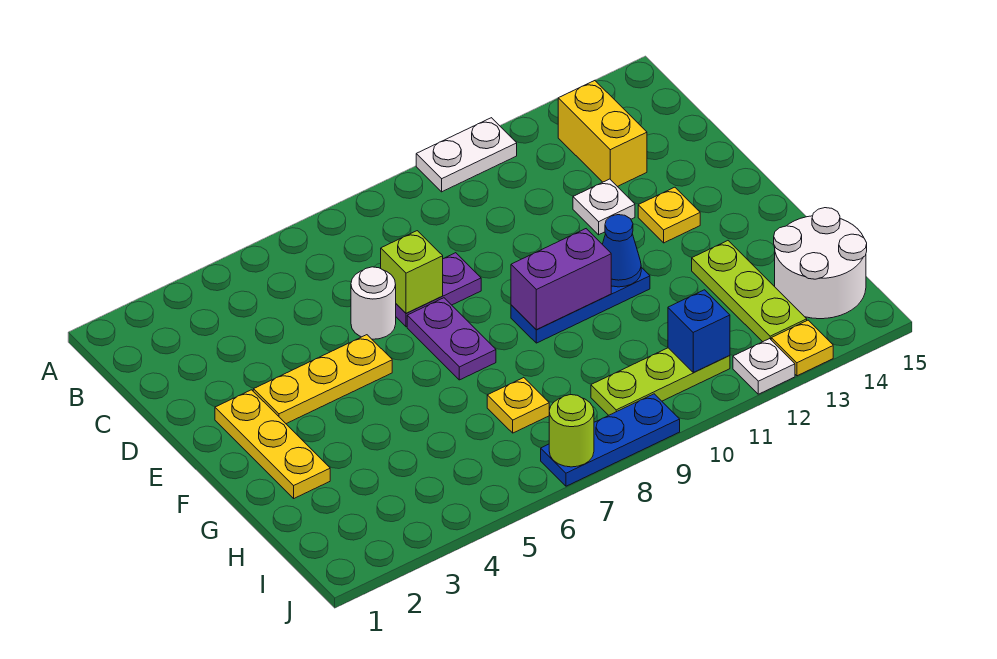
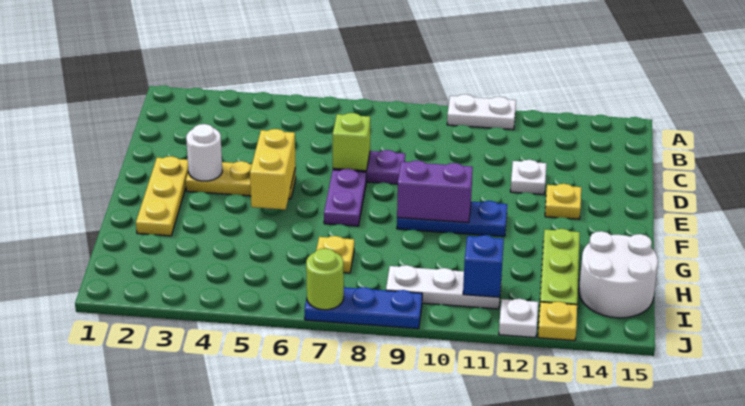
yellow 1x2 brick [558,80,647,187] -> yellow 1x2 brick moved to [250,129,296,210]
white 1x1 round brick [351,267,396,339] -> white 1x1 round brick moved to [186,124,222,181]
blue 1x1 cone [602,215,641,287] -> none
lime 1x3 plate [591,348,730,415] -> white 1x3 plate [386,265,501,309]

